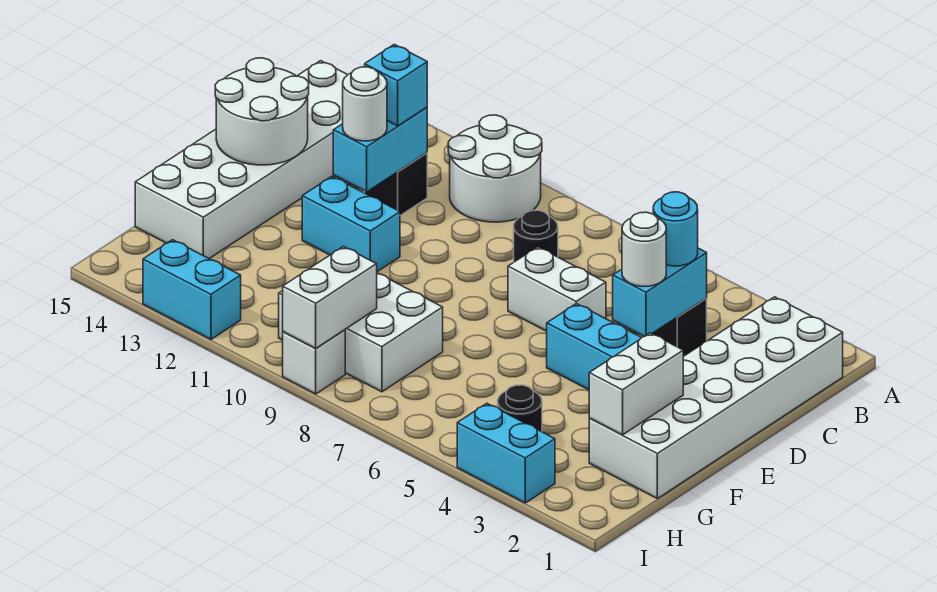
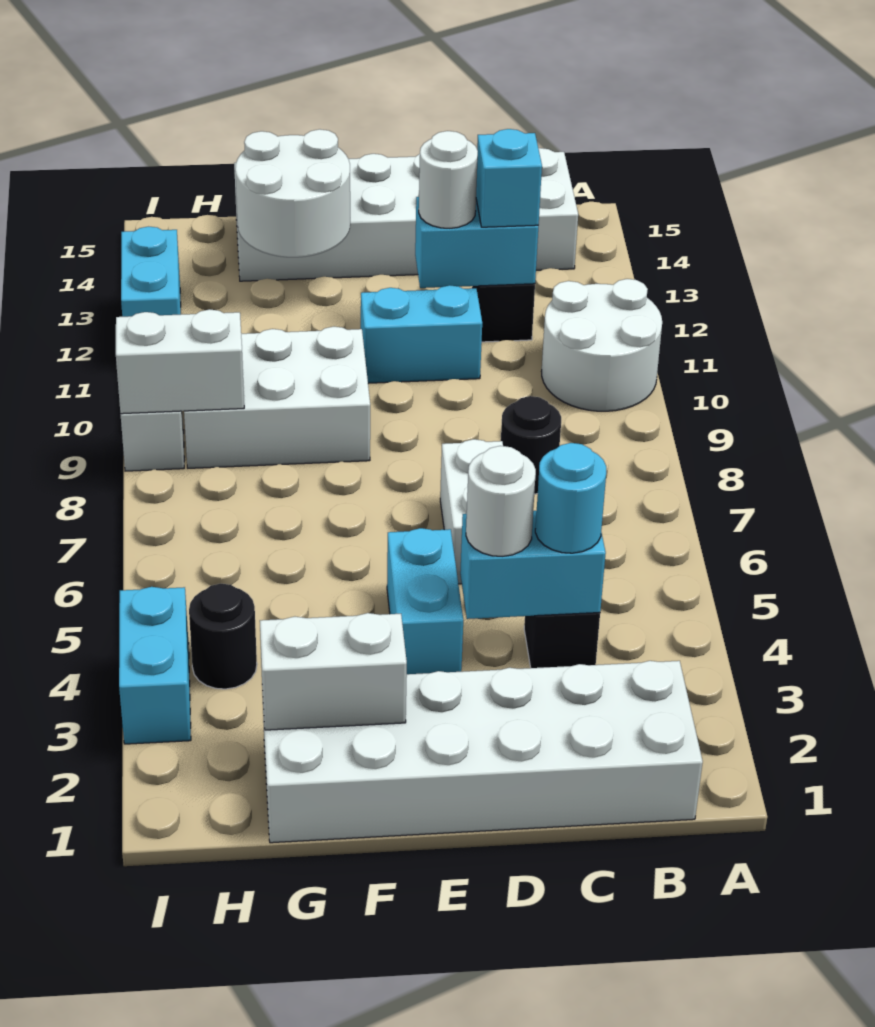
white 2x2 round brick [215,58,309,165] -> white 2x2 round brick moved to [235,129,350,257]
cyan 1x2 brick [302,177,400,272] -> cyan 1x2 brick turned to [361,285,482,383]
white 2x3 brick [279,273,443,392] -> white 2x3 brick turned to [184,327,370,468]

